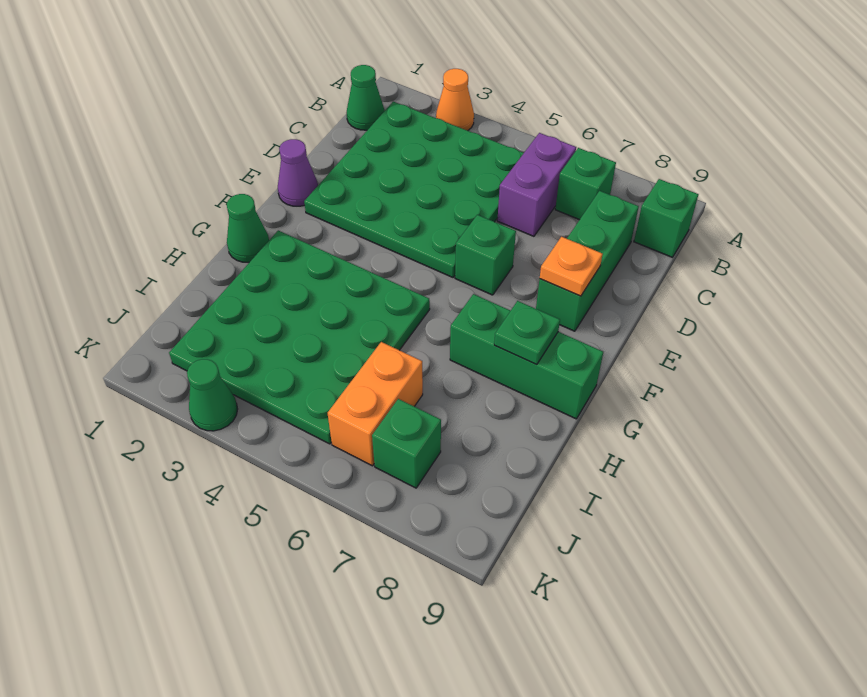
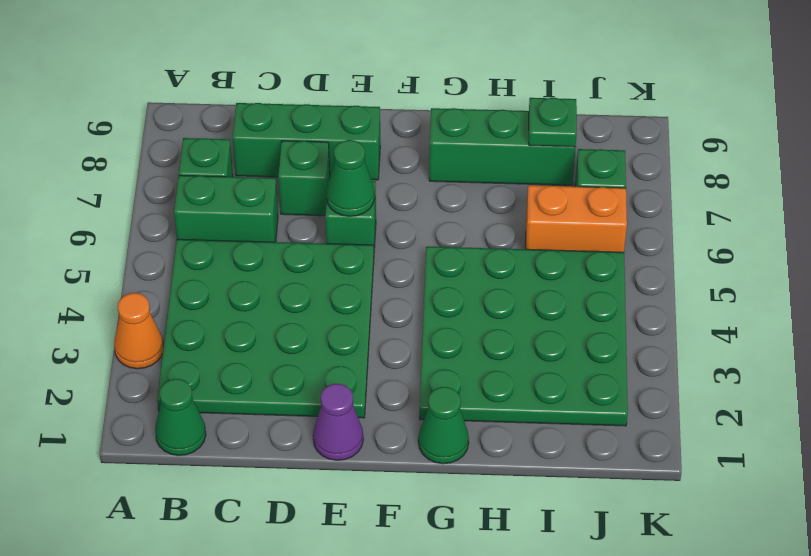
purple 1x2 brick [497,133,576,236] -> green 1x2 brick [174,175,278,242]
green 1x1 brick [634,179,698,257] -> green 1x1 brick moved to [278,141,330,216]
orange 1x1 plate [540,237,603,296] -> none
green 1x3 brick [450,294,603,419] -> green 1x3 brick turned to [429,108,576,185]
green 1x1 plate [494,301,560,365] -> green 1x1 plate moved to [529,98,577,147]
green 1x1 cone [187,359,238,431] -> green 1x1 cone moved to [326,140,375,216]

